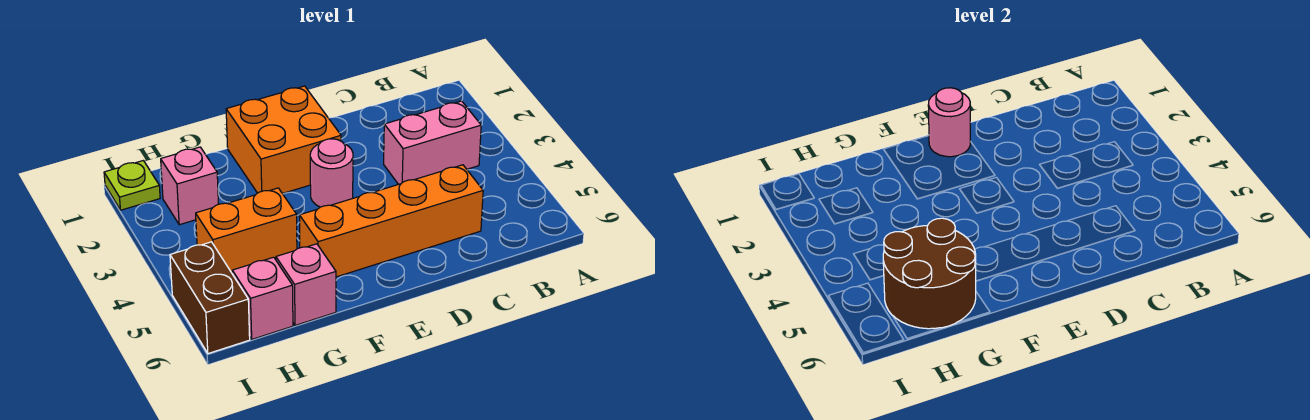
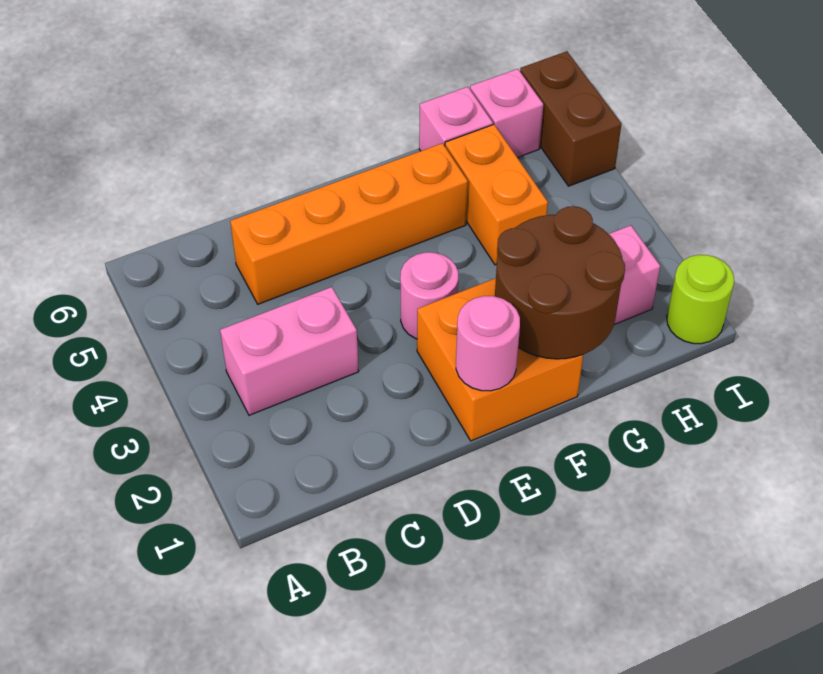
orange 1x2 brick [196,188,297,273] -> orange 1x2 brick turned to [445,125,548,265]
brown 2x2 round brick [883,218,976,329] -> brown 2x2 round brick moved to [495,206,625,359]
lime 1x1 plate [104,161,160,210] -> lime 1x1 round brick [667,255,734,344]

